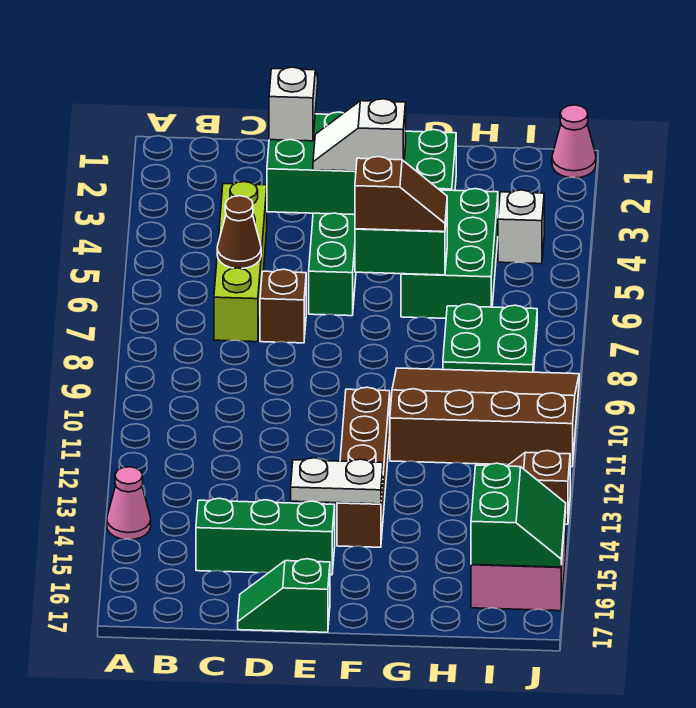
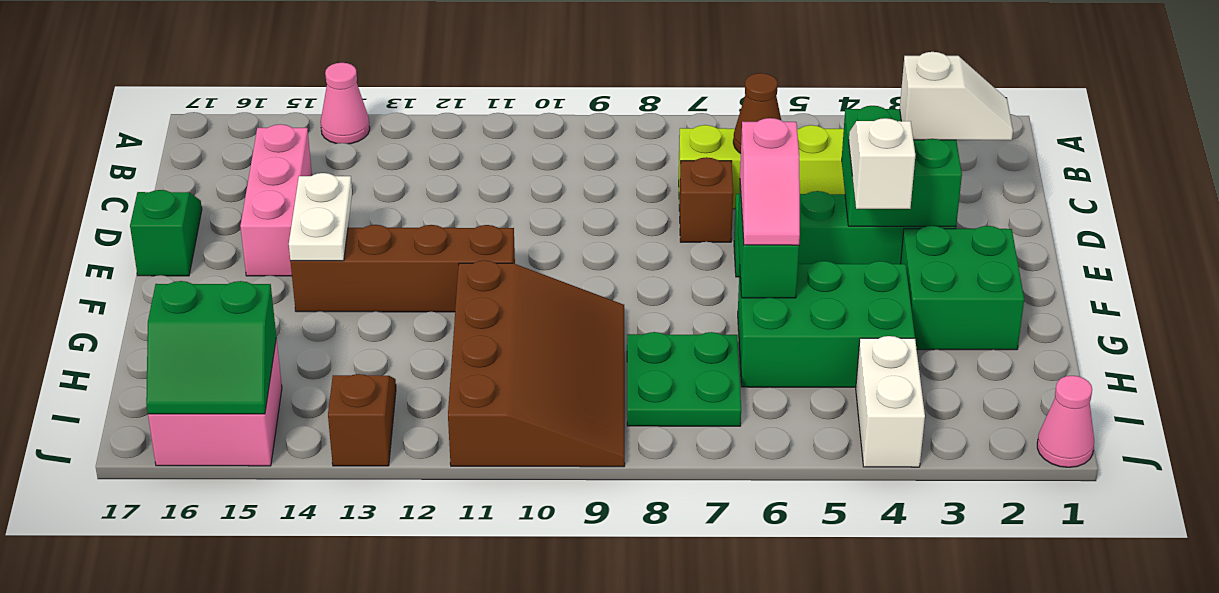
green 1x3 brick [196,498,335,575] -> pink 1x3 brick [240,124,312,276]
brown 1x2 slope [355,157,447,232] -> pink 1x2 slope [740,118,800,245]
white 1x1 brick [498,190,544,264] -> white 1x2 brick [856,336,925,467]

